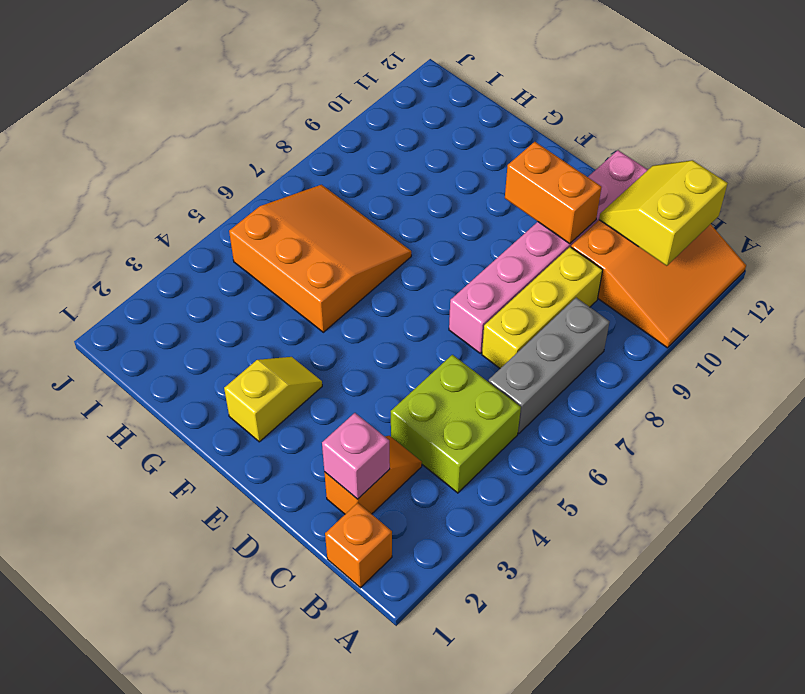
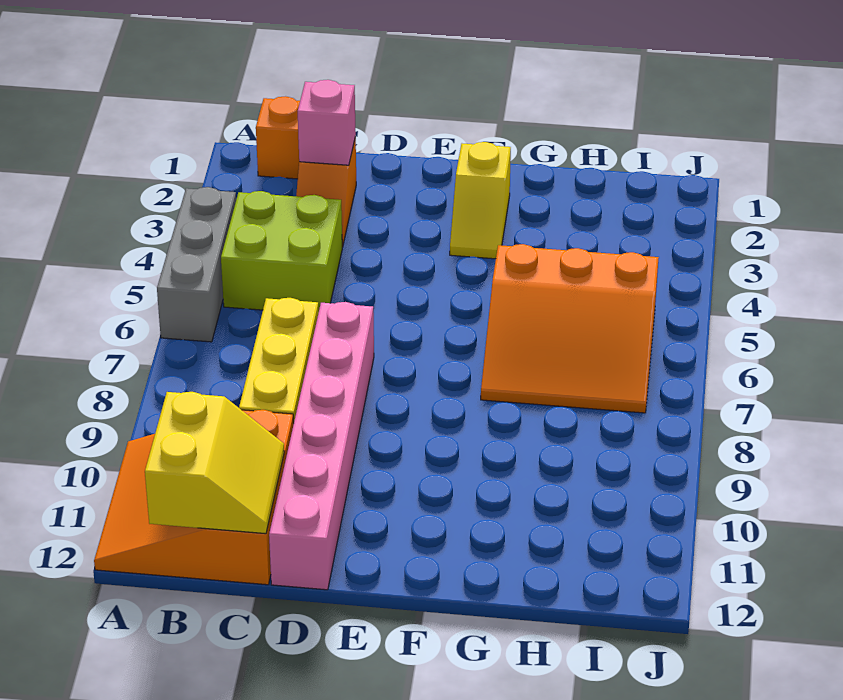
grey 1x3 brick [488,298,610,434] -> grey 1x3 brick moved to [157,187,236,342]
orange 1x2 brick [505,142,602,244] -> none

